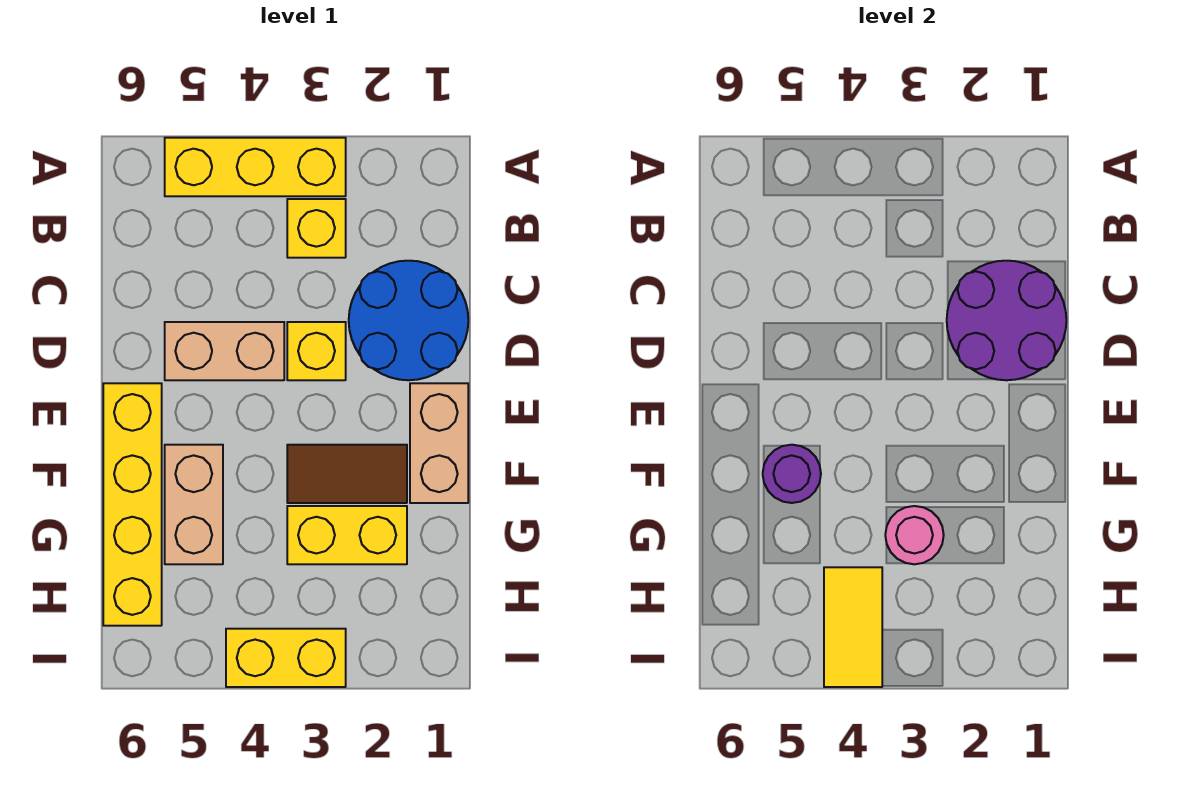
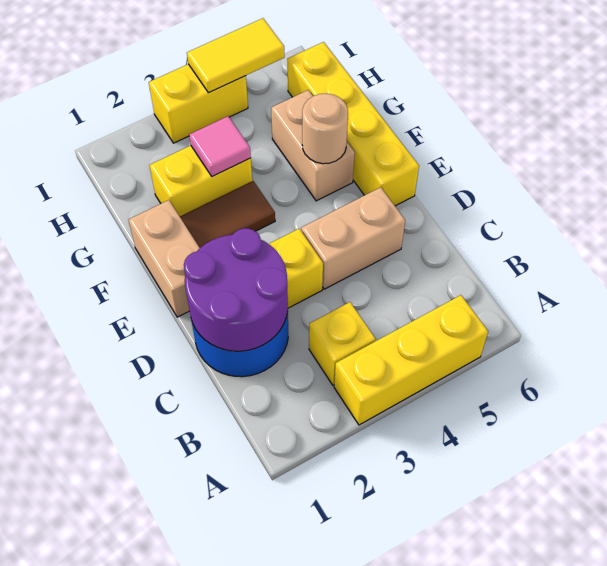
purple 1x1 round brick [763,445,821,503] -> tan 1x1 round brick [302,94,348,164]
pink 1x1 round brick [885,506,944,564] -> pink 1x1 tile [189,116,251,177]
yellow 1x2 tile [824,567,882,687] -> yellow 1x2 tile turned to [187,18,285,93]

